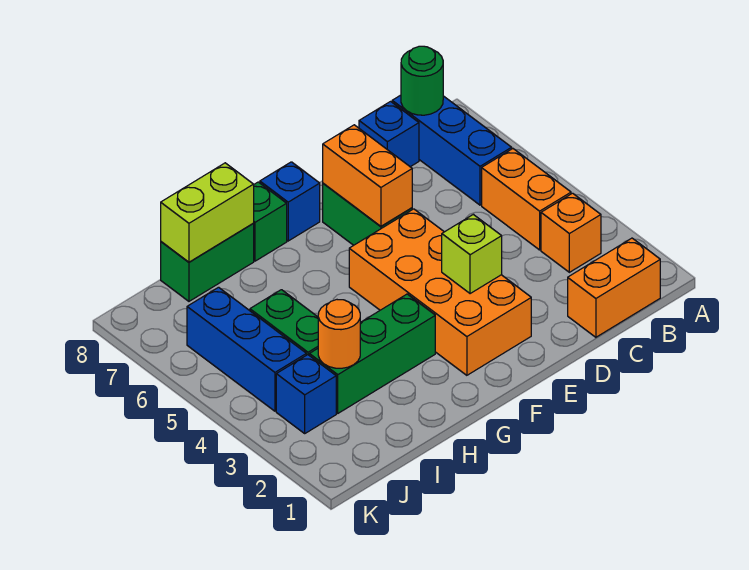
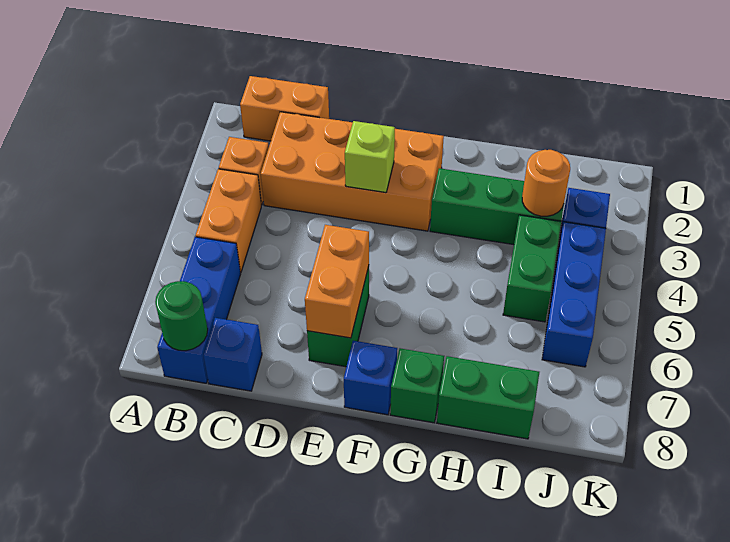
orange 2x4 brick [349,209,531,375] -> orange 2x4 brick turned to [261,112,444,231]
lime 1x2 brick [161,163,254,262] -> none

